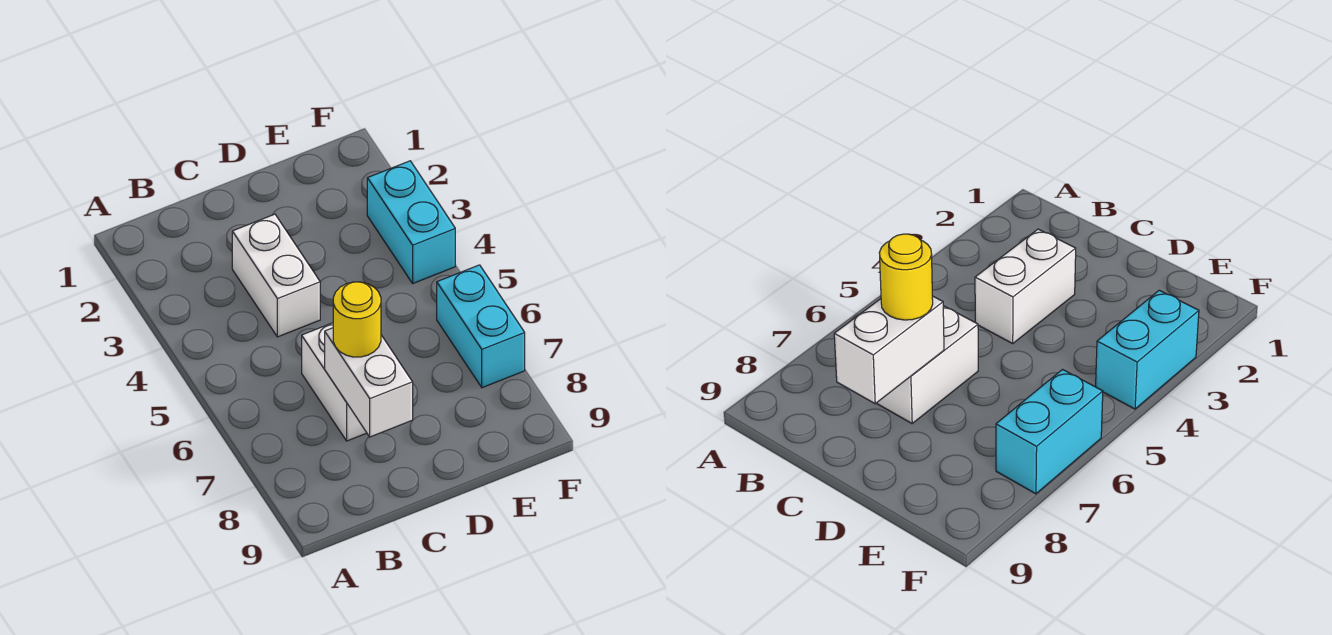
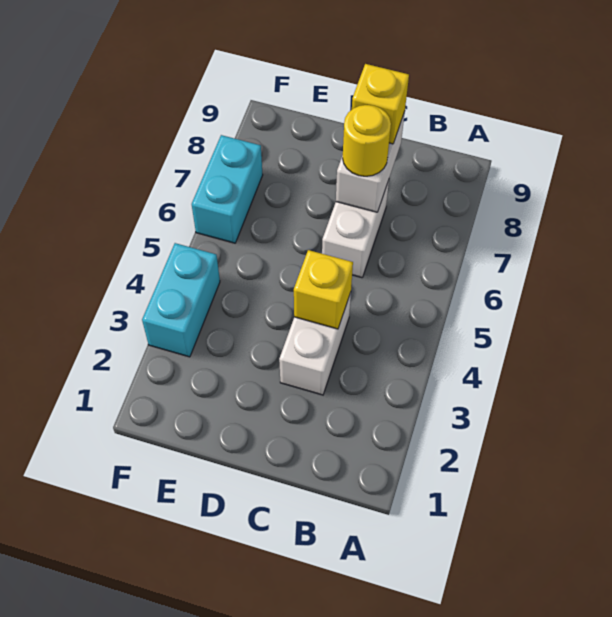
none -> yellow 1x1 brick [294,250,353,329]
none -> yellow 1x1 brick [352,64,409,144]

